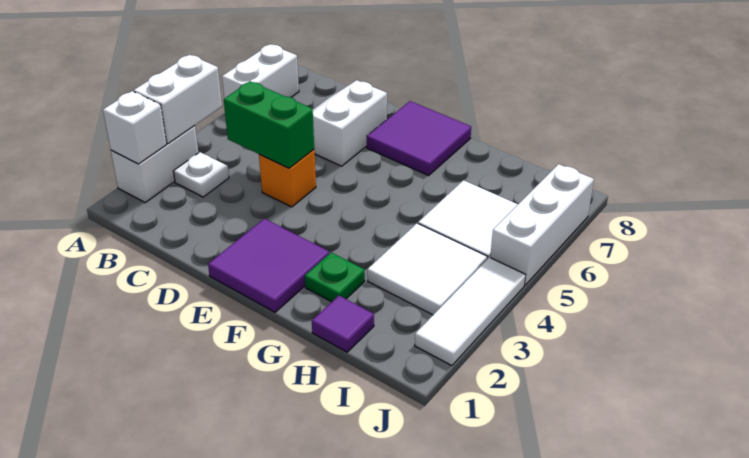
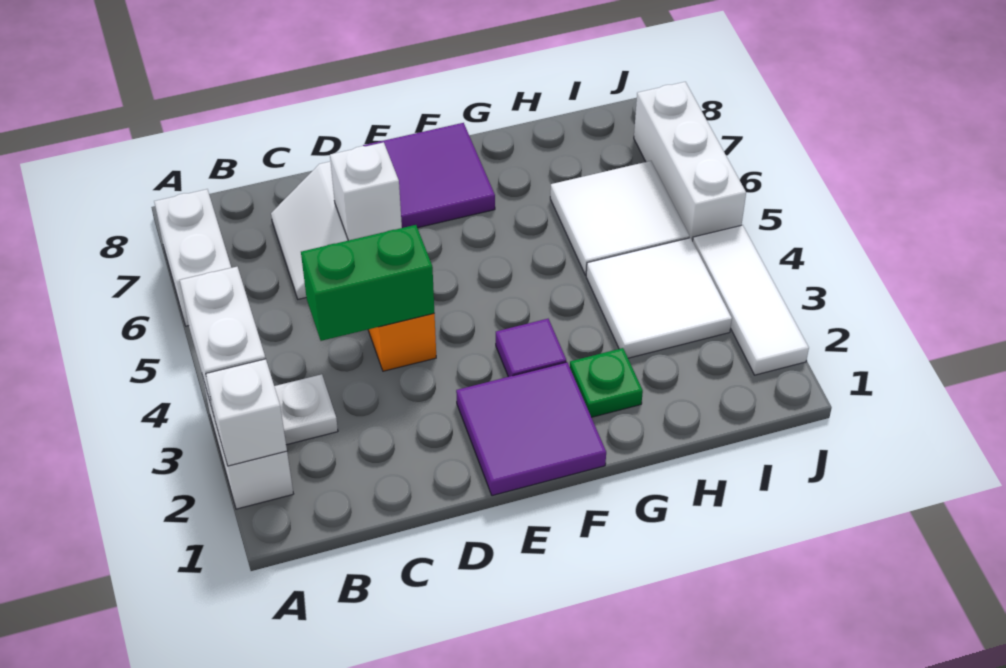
none -> white 1x1 brick [330,142,402,240]
purple 1x1 tile [312,296,374,352] -> purple 1x1 tile moved to [496,319,566,377]

